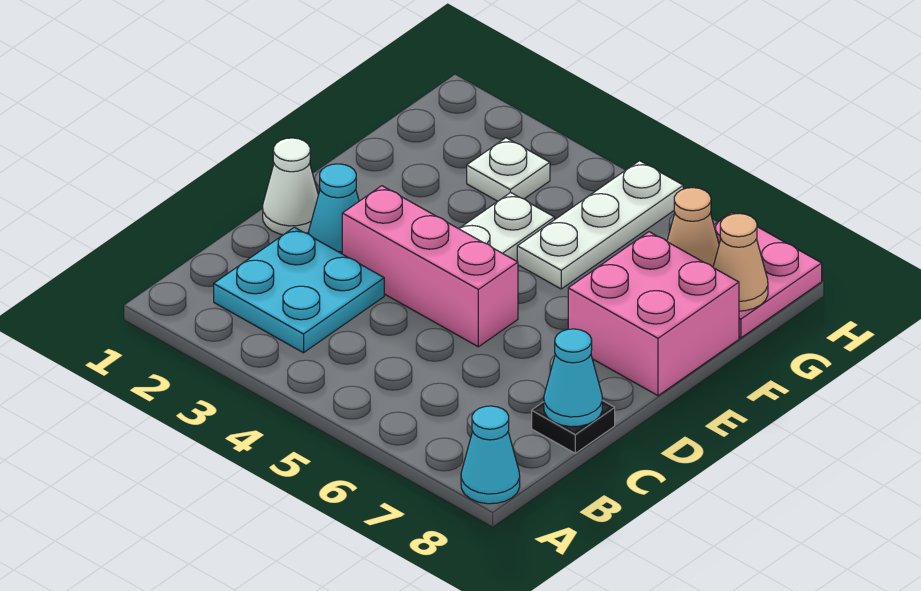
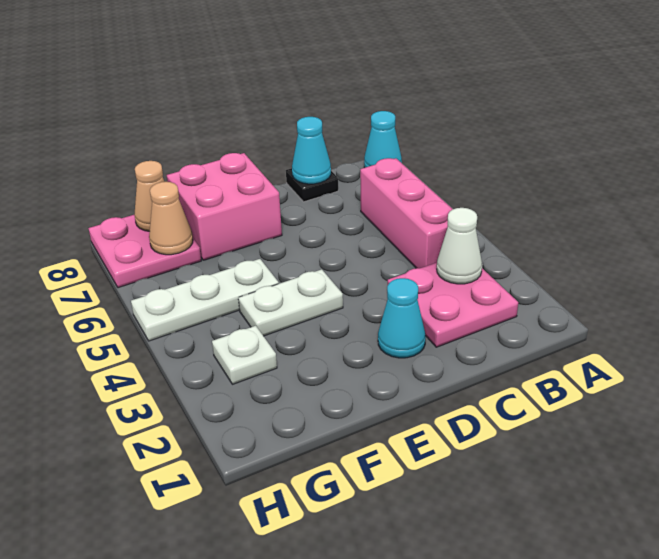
cyan 2x2 plate [214,227,384,353] -> pink 2x2 plate [388,263,518,347]
white 1x1 cone [263,138,318,235] -> white 1x1 cone moved to [437,208,482,284]
pink 1x3 brick [342,186,518,347] -> pink 1x3 brick moved to [360,158,453,268]

